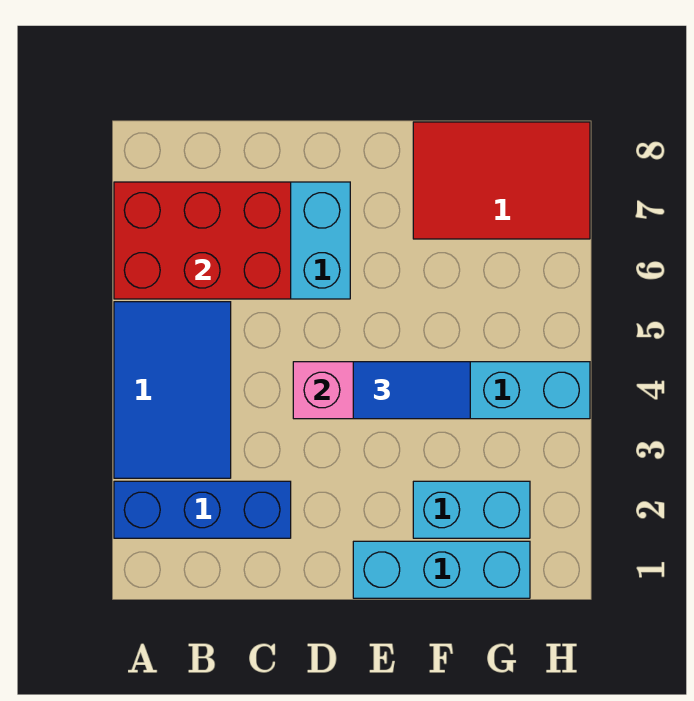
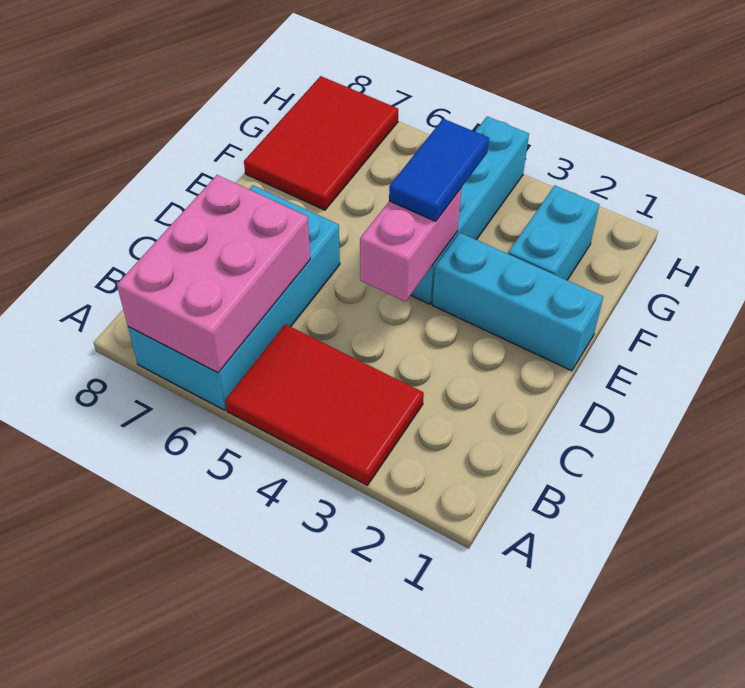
blue 1x3 brick [114,481,291,538] -> none
blue 2x3 tile [114,302,231,478] -> red 2x3 tile [225,324,424,485]
red 2x3 brick [114,182,291,299] -> pink 2x3 brick [117,175,310,373]
cyan 1x3 brick [353,541,530,598] -> cyan 1x3 brick turned to [432,233,603,371]

